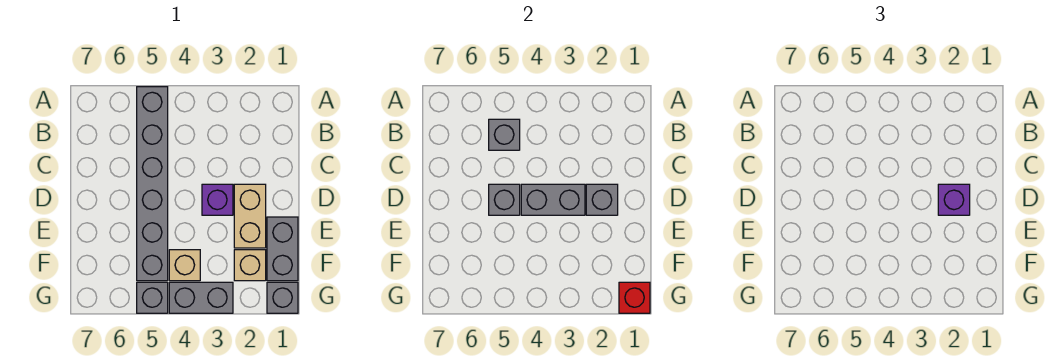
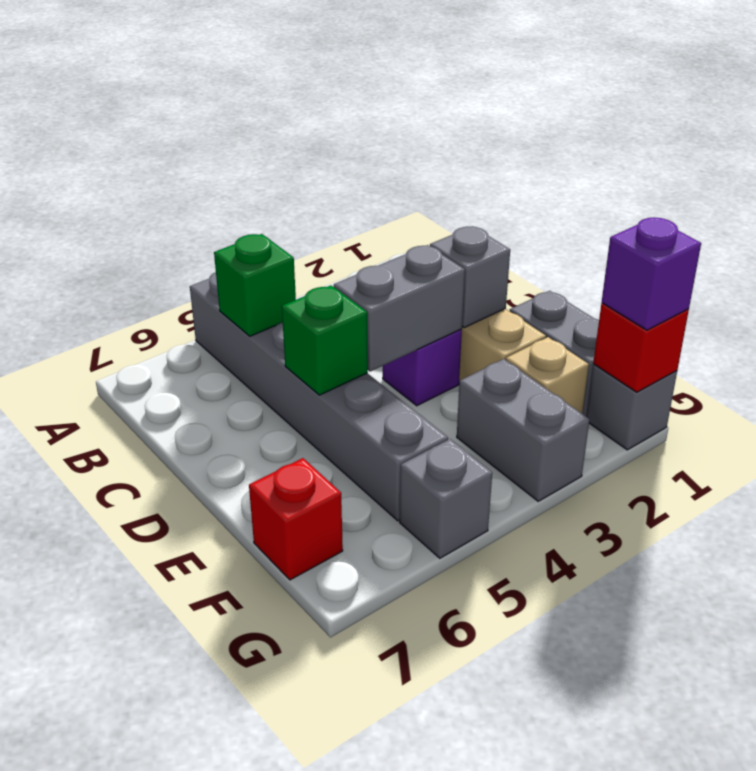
grey 1x1 brick [489,119,520,150] -> green 1x1 brick [214,234,296,336]
purple 1x1 brick [938,184,970,215] -> purple 1x1 brick moved to [602,218,701,330]
grey 1x1 brick [489,184,520,215] -> green 1x1 brick [282,285,368,395]
tan 1x1 brick [169,250,200,281] -> none
none -> red 1x1 brick [249,458,343,580]
grey 1x2 brick [169,282,233,313] -> grey 1x2 brick turned to [457,359,590,501]

